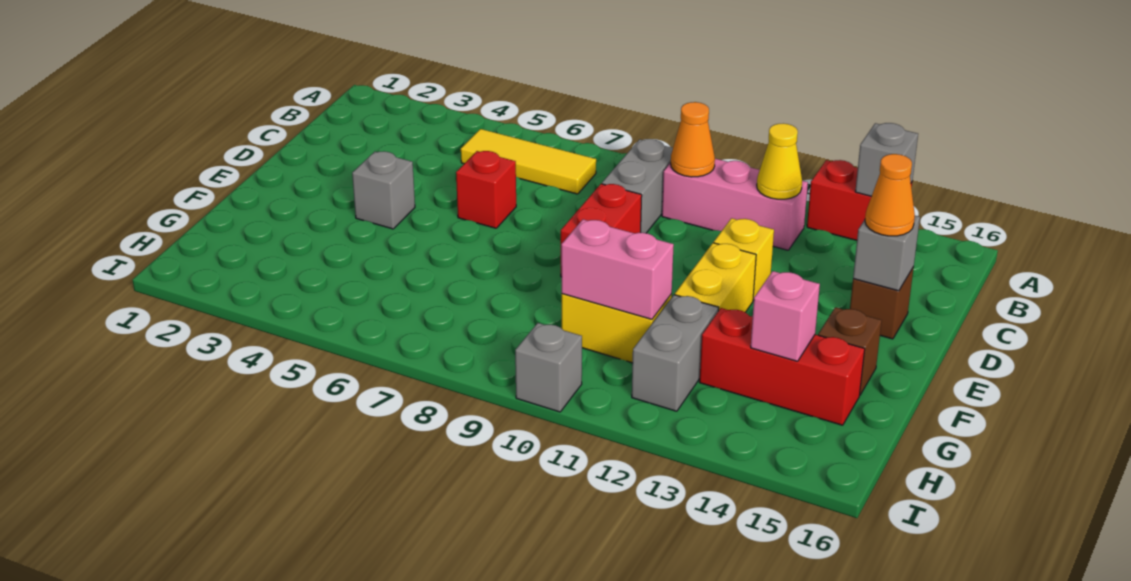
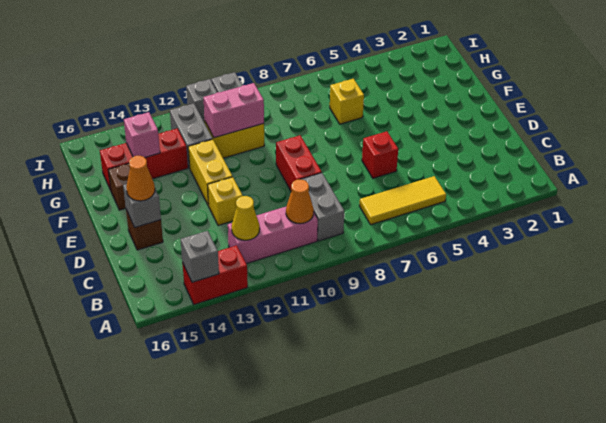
grey 1x1 brick [352,151,415,229] -> grey 1x1 brick moved to [186,79,217,122]
none -> yellow 1x1 brick [330,79,364,124]

